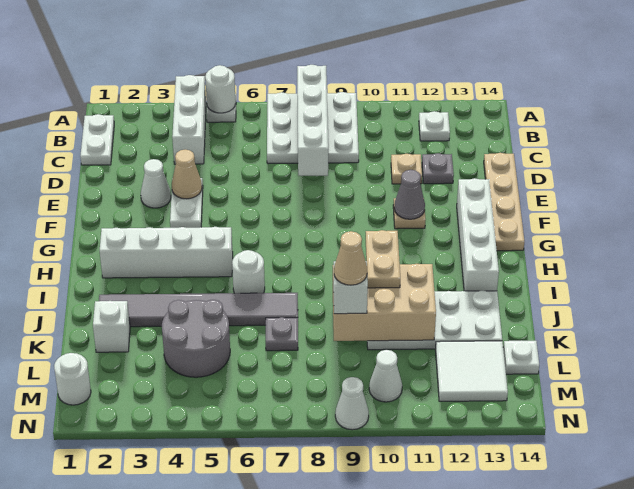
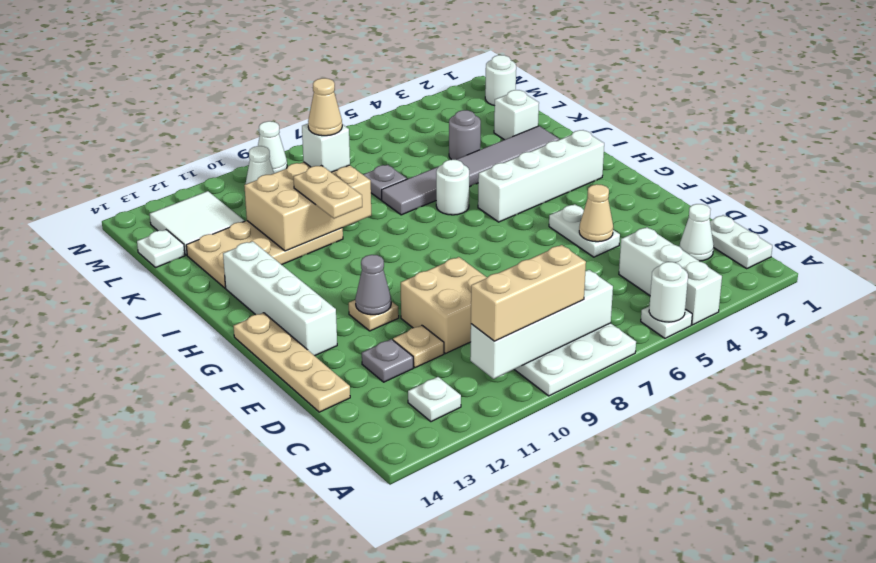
white 1x4 brick [297,65,328,176] -> white 1x4 brick turned to [470,270,613,379]
none -> tan 1x3 brick [471,245,586,341]
none -> tan 2x2 brick [401,257,487,353]
white 1x1 cone [141,159,171,208] -> white 1x1 cone moved to [680,204,714,261]
white 2x4 plate [367,291,502,350] -> tan 2x4 plate [186,221,343,288]
grey 2x2 round brick [162,300,230,377] -> grey 1x1 round brick [449,110,481,160]

